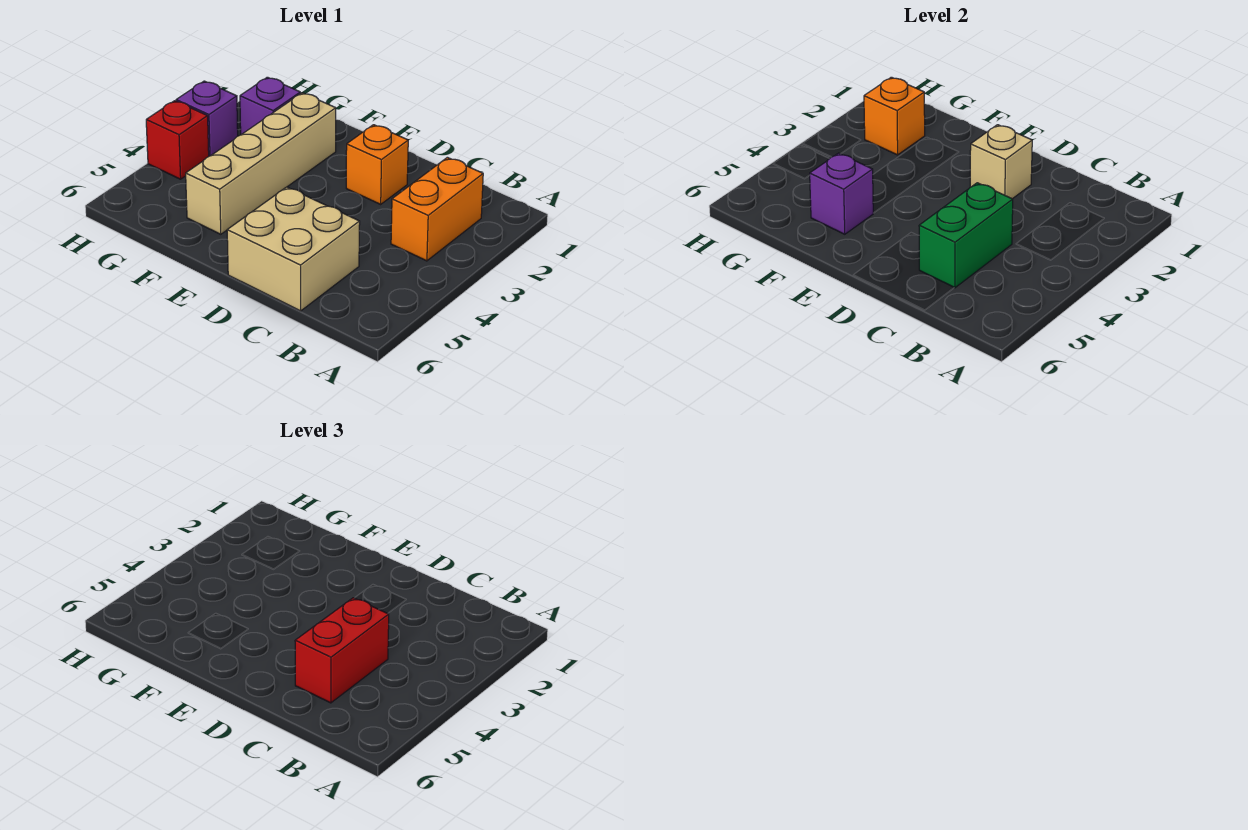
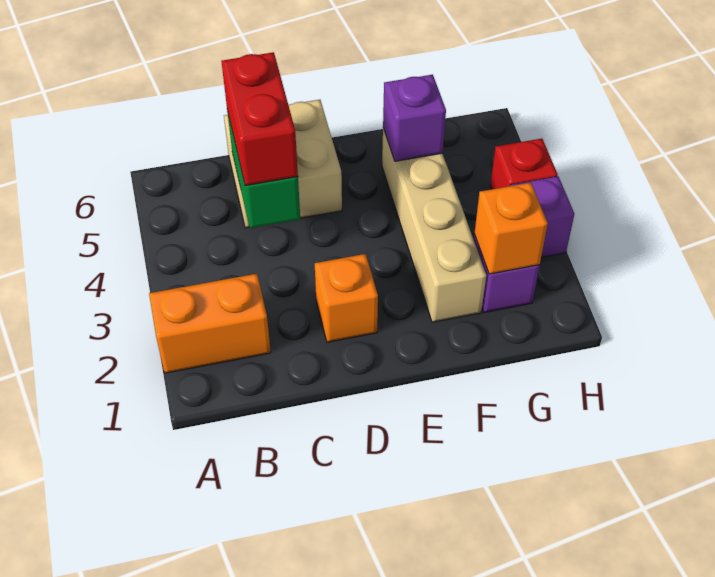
orange 1x2 brick [391,157,483,261] -> orange 1x2 brick turned to [149,274,271,373]
tan 1x1 brick [970,125,1032,199] -> none

